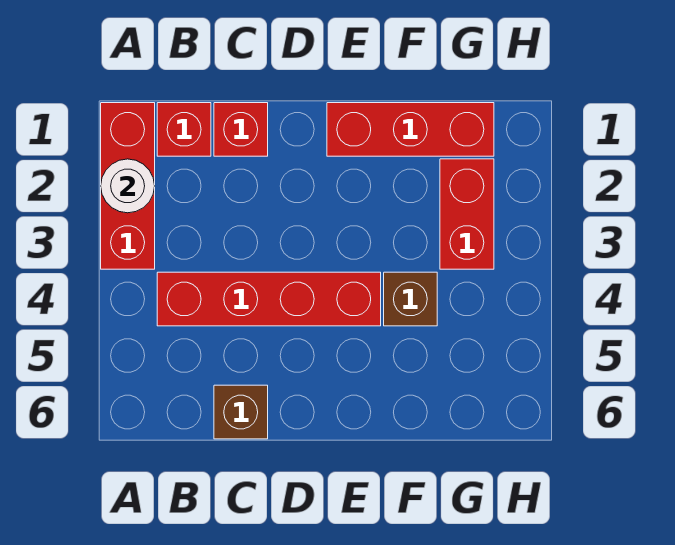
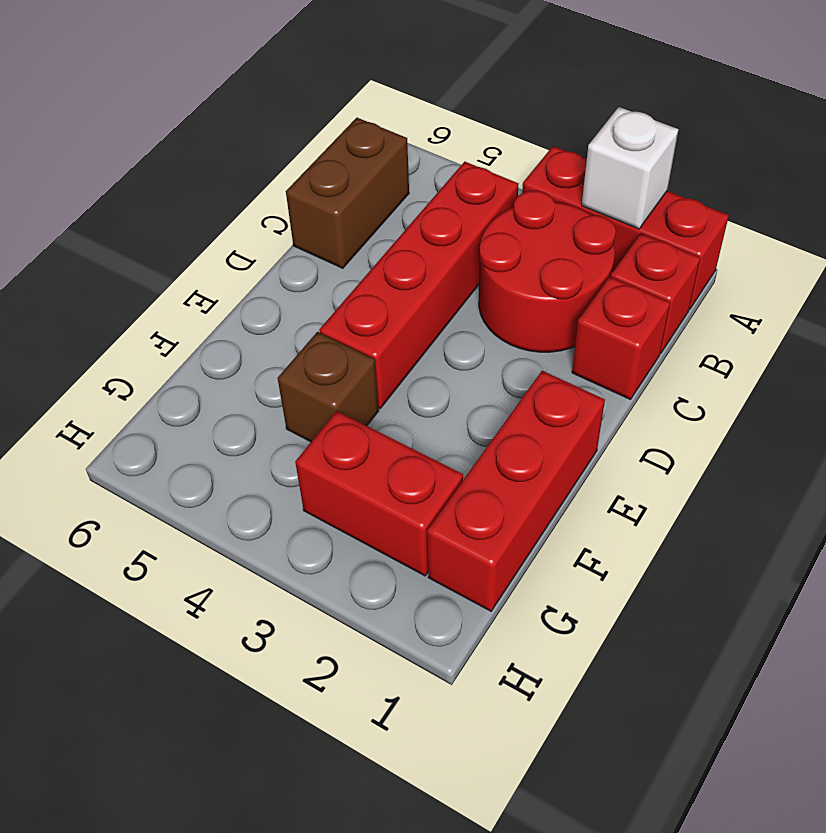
white 1x1 round brick [101,159,155,213] -> white 1x1 brick [582,107,679,229]
none -> red 2x2 round brick [479,191,616,352]
brown 1x1 brick [214,385,268,439] -> brown 1x2 brick [286,118,409,268]

